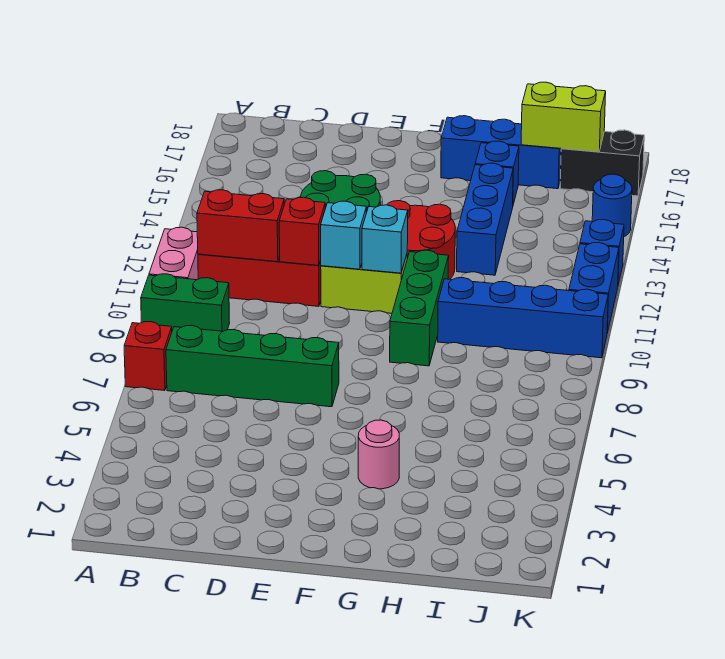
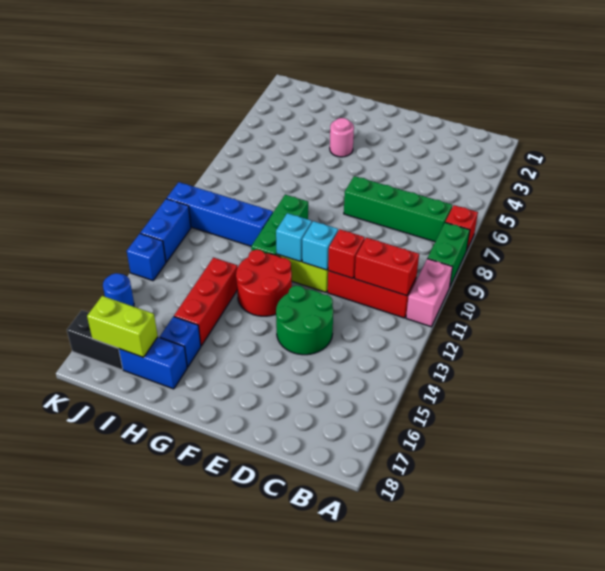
green 1x2 brick [141,274,230,331] -> green 1x2 brick turned to [427,222,470,288]
blue 1x3 brick [441,116,561,189] -> blue 1x2 brick [119,337,187,389]
blue 1x3 brick [457,163,513,275] -> red 1x3 brick [174,257,238,346]

